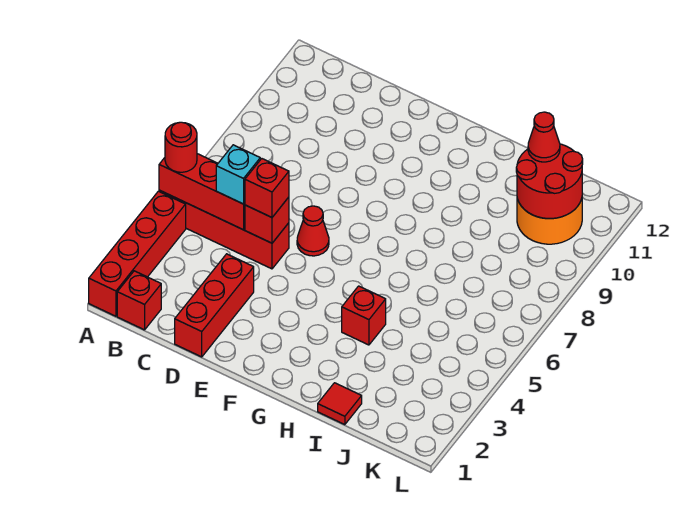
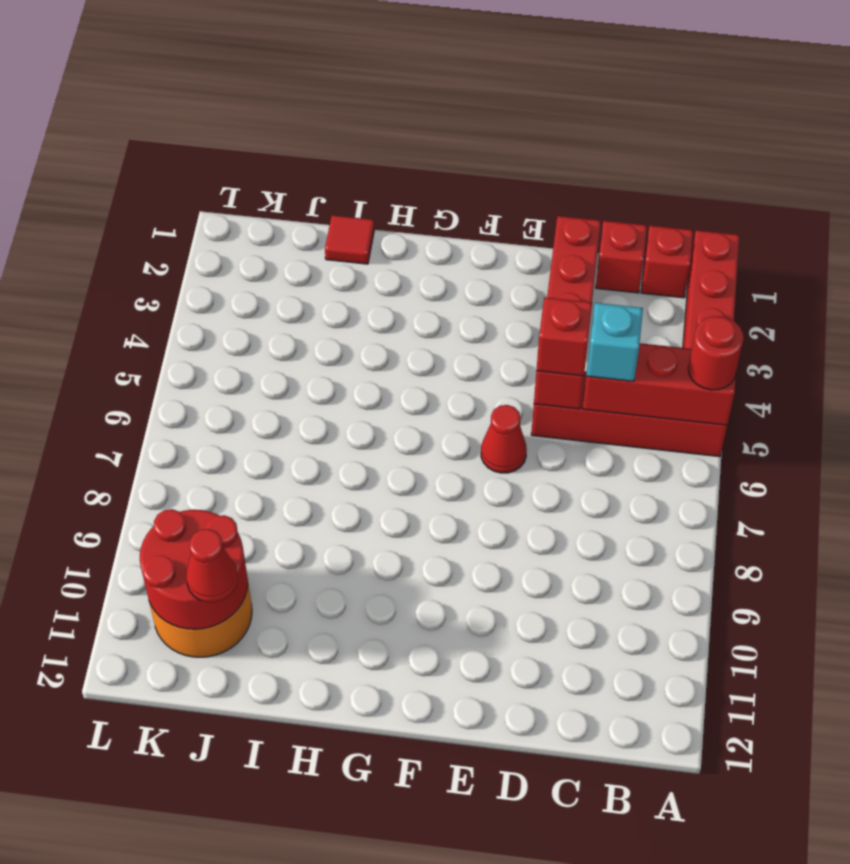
red 1x1 brick [342,286,386,345] -> red 1x1 brick moved to [596,221,647,293]

